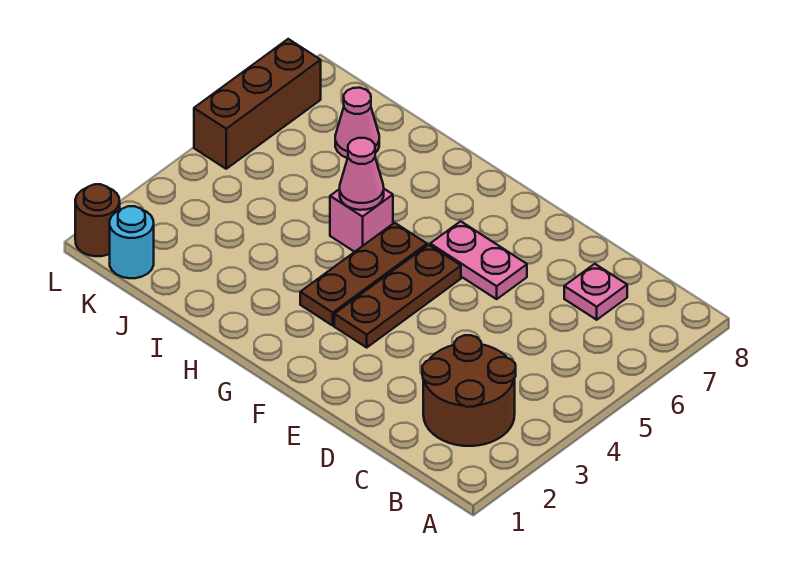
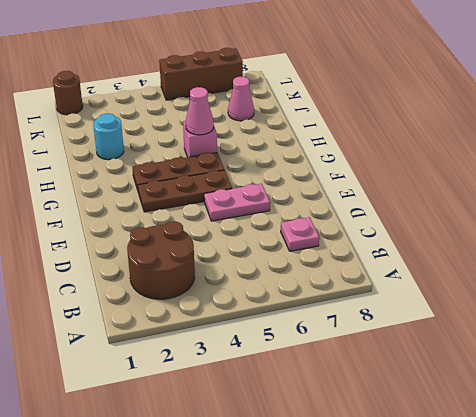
pink 1x2 plate [430,221,527,299] -> pink 1x2 plate turned to [204,184,270,221]
cyan 1x1 round brick [110,206,154,278] -> cyan 1x1 round brick moved to [93,114,124,160]

